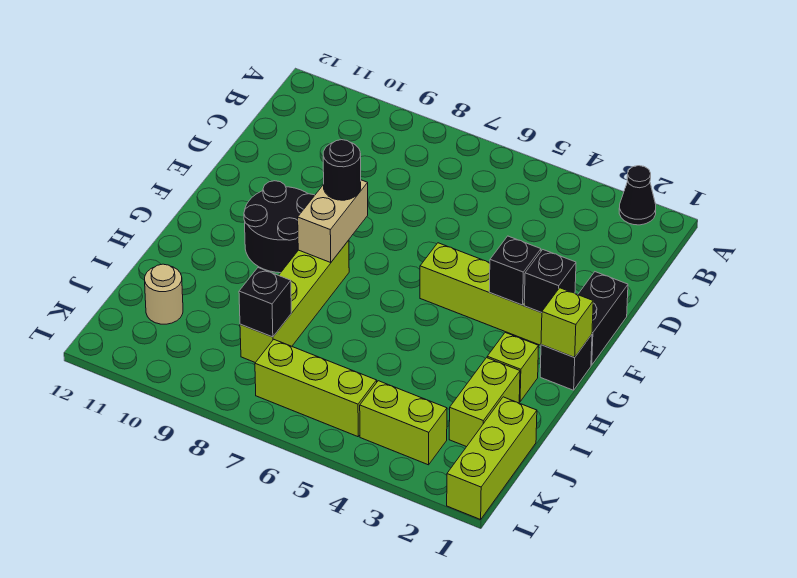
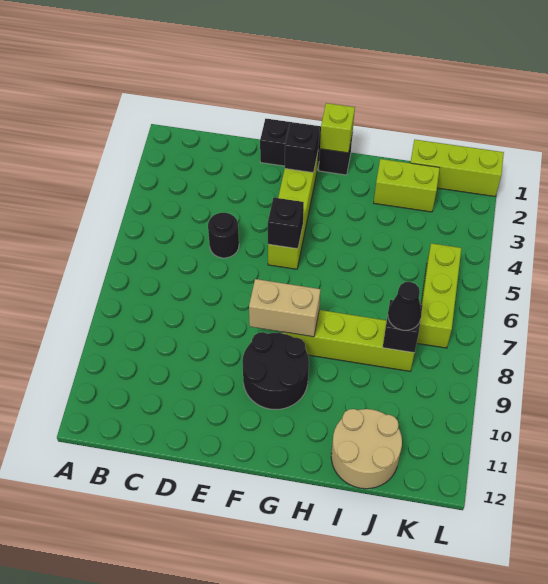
black 1x1 cone [619,166,656,225] -> black 1x1 cone moved to [388,282,421,330]
black 1x1 brick [489,236,541,305] -> black 1x1 brick moved to [268,198,304,249]
black 1x1 round brick [323,140,361,200] -> black 1x1 round brick moved to [208,213,239,258]
lime 1x1 brick [487,333,539,402] -> none
tan 1x1 round brick [145,264,183,324] -> tan 2x2 round brick [331,409,402,489]
lime 1x2 brick [360,381,447,465] -> none

